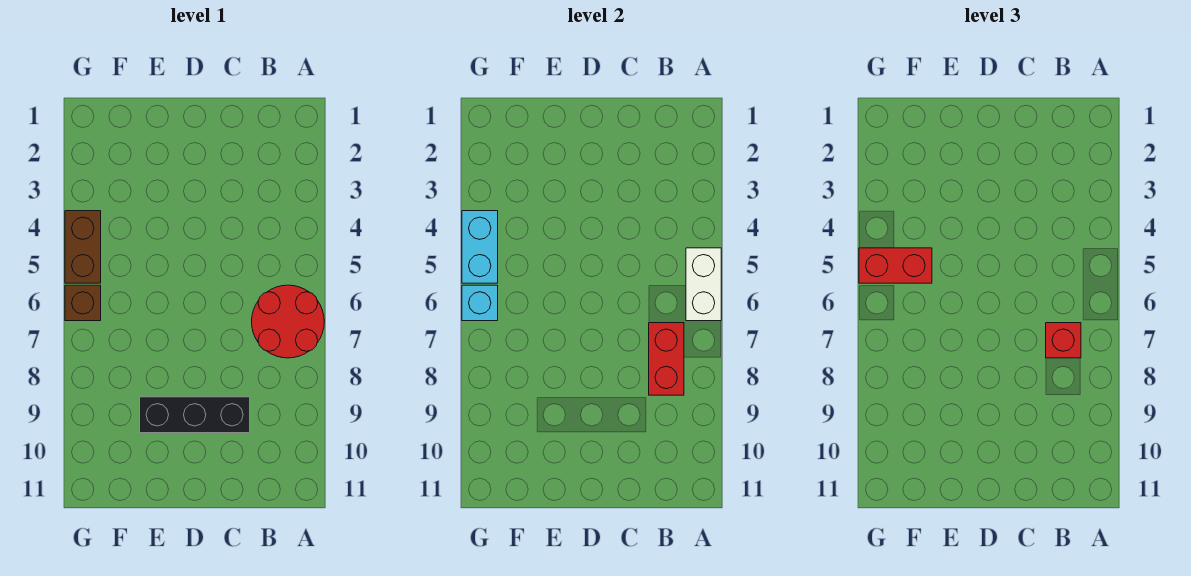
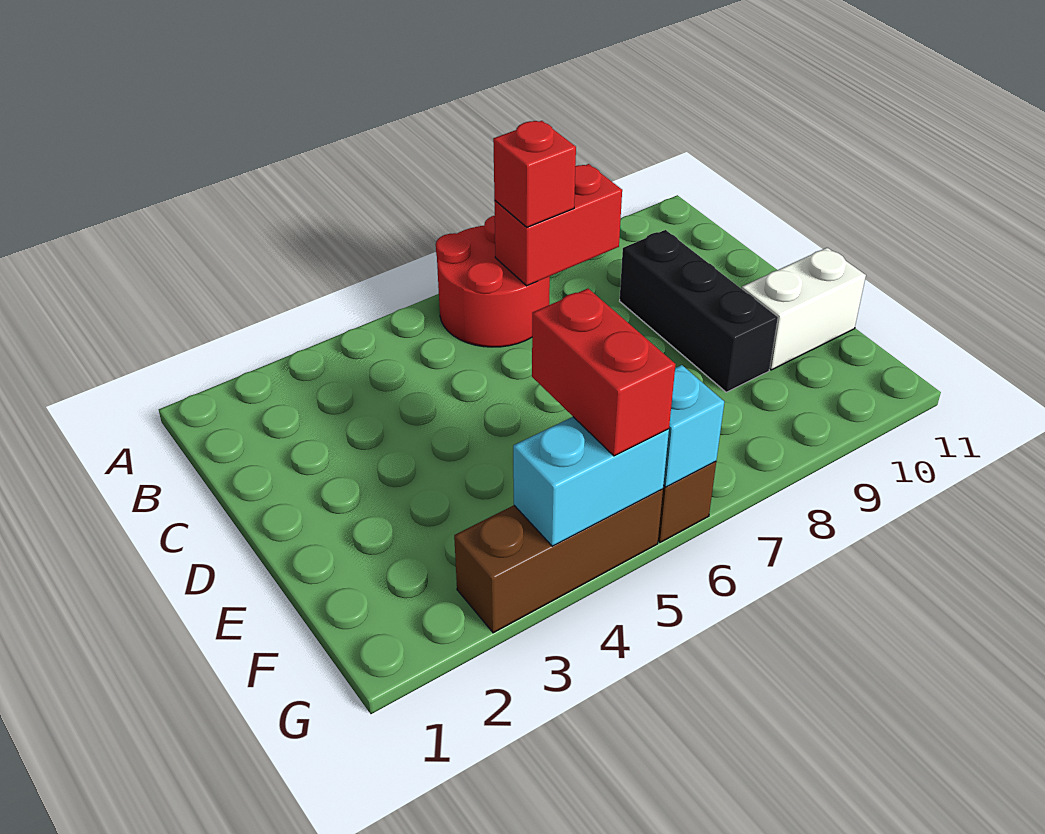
white 1x2 brick [686,248,721,321] -> white 1x2 brick moved to [742,248,866,370]
brown 1x2 brick [65,211,101,283] -> brown 1x3 brick [454,489,663,633]

